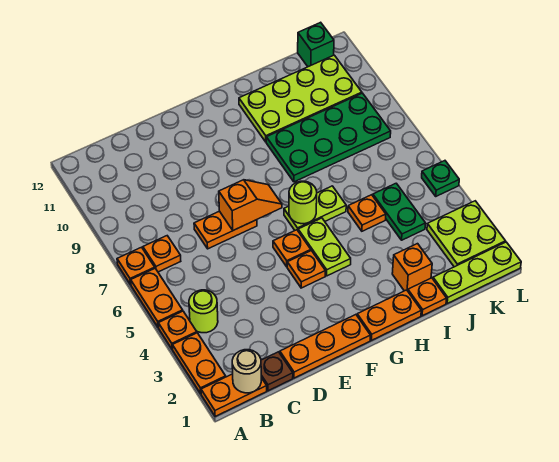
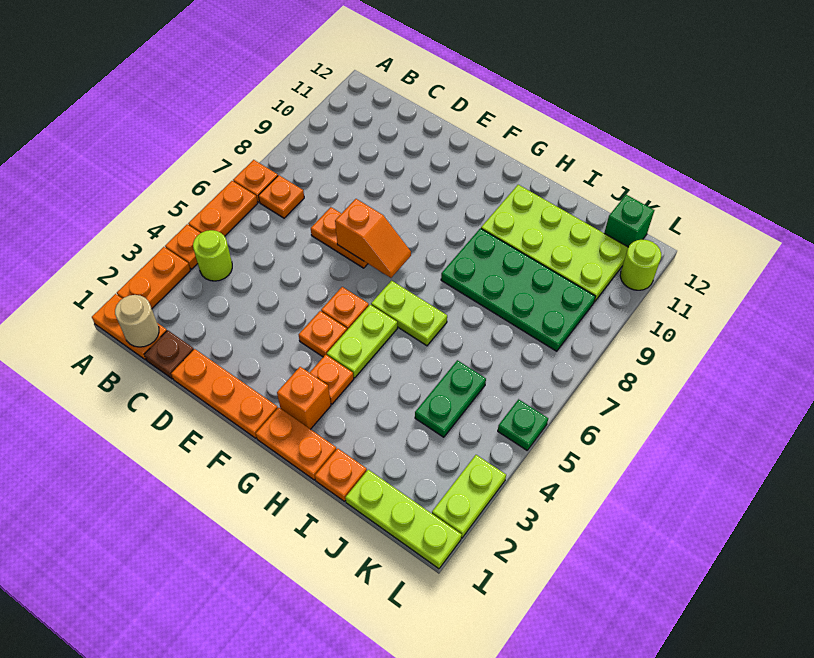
lime 1x1 round brick [289,181,317,224] -> lime 1x1 round brick moved to [620,239,661,290]
orange 1x1 brick [392,244,432,291] -> orange 1x1 brick moved to [277,367,331,429]
orange 1x1 plate [348,195,386,231] -> orange 1x1 plate moved to [310,355,354,404]
lime 2x2 plate [427,201,506,267] -> lime 1x2 plate [432,455,506,538]

